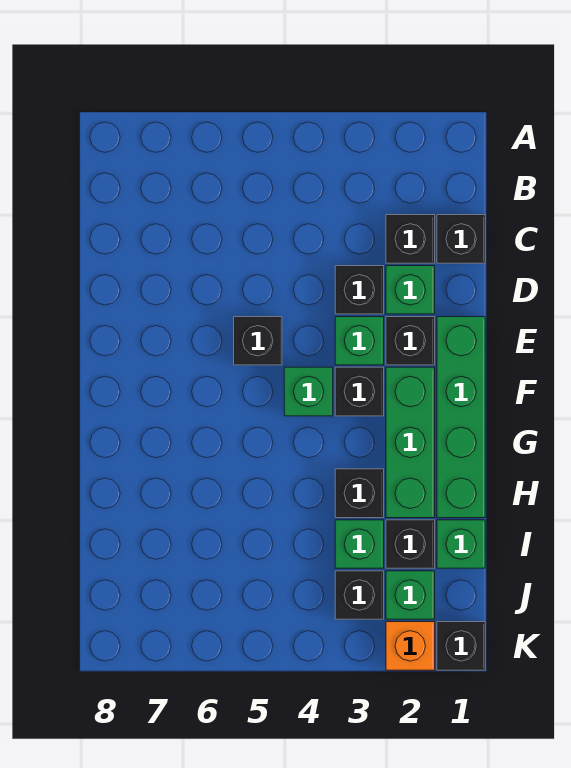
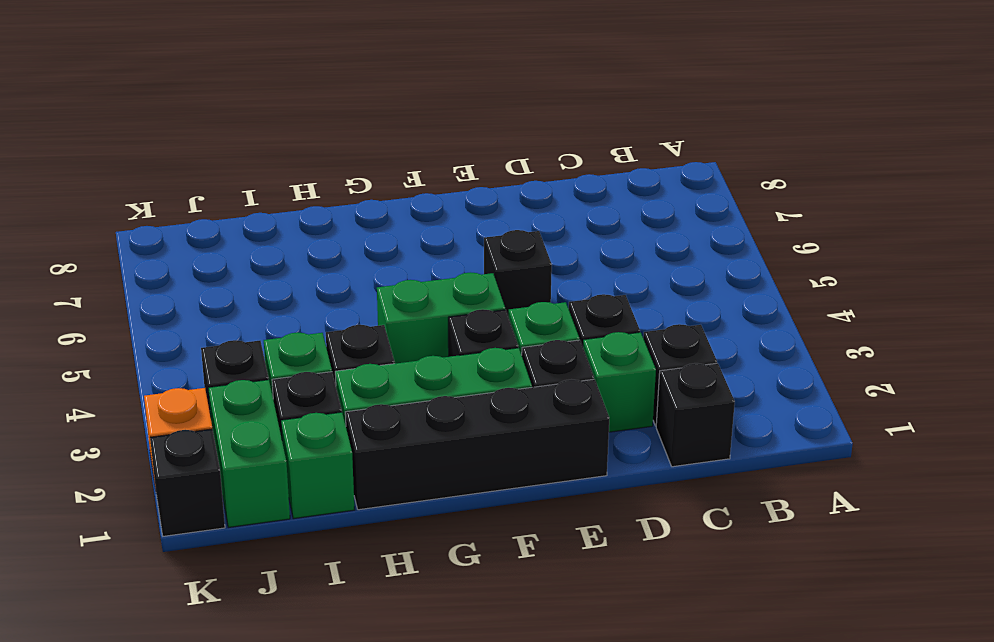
green 1x4 brick [437,317,485,518] -> black 1x4 brick [345,379,609,510]
green 1x1 brick [284,367,333,416] -> green 1x2 brick [377,272,505,364]
green 1x1 brick [386,571,435,619] -> green 1x2 brick [208,380,290,527]

